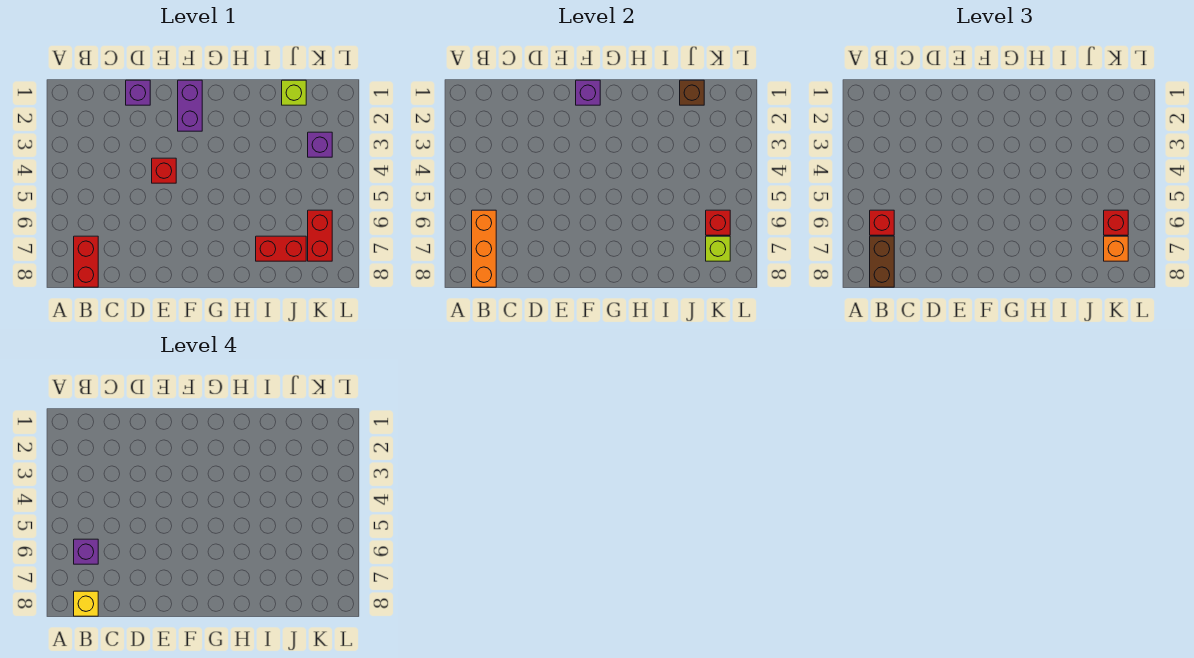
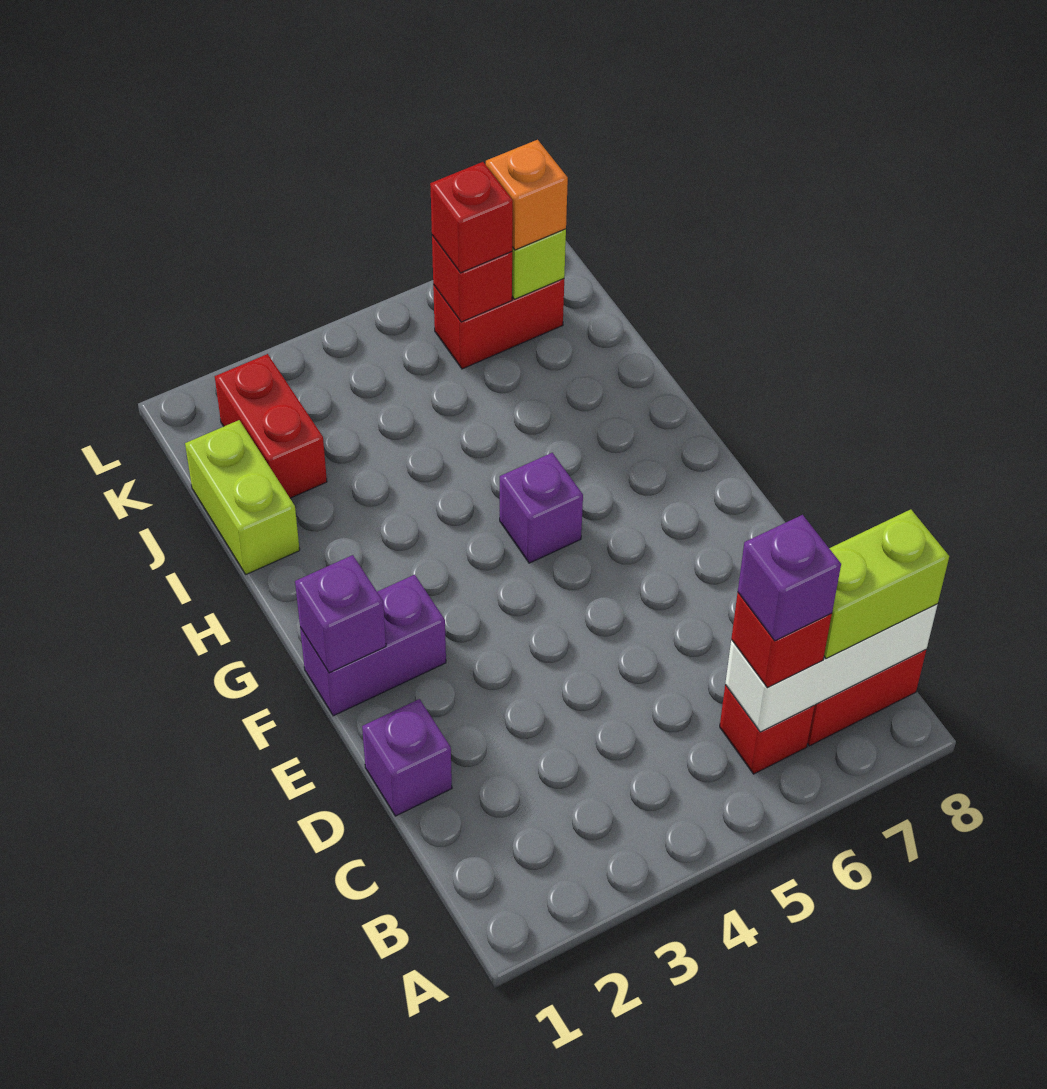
orange 1x3 brick [472,210,496,287] -> white 1x3 brick [725,604,938,732]
brown 1x2 brick [870,236,894,287] -> lime 1x2 brick [824,509,949,659]
yellow 1x1 brick [74,591,98,616] -> none
red 1x1 brick [152,158,176,183] -> red 1x1 brick moved to [720,685,814,774]
red 1x2 brick [256,236,306,261] -> red 1x2 brick moved to [215,354,327,498]
lime 1x1 brick [282,80,306,105] -> lime 1x2 brick [185,420,300,574]
brown 1x1 brick [680,80,704,105] -> none
purple 1x1 brick [308,132,332,157] -> purple 1x1 brick moved to [500,453,583,563]

